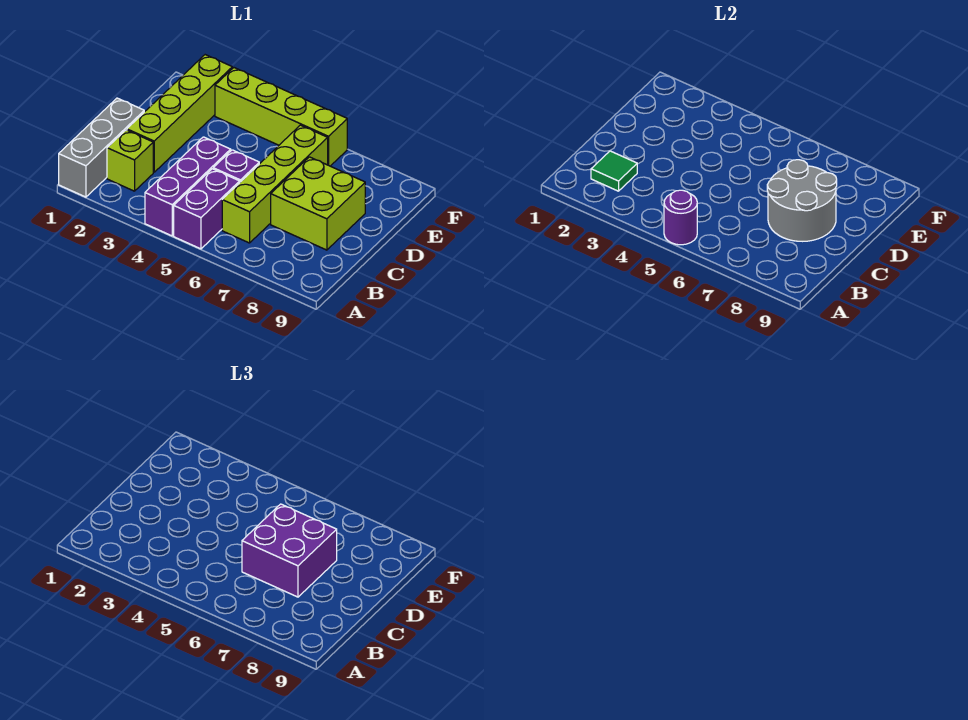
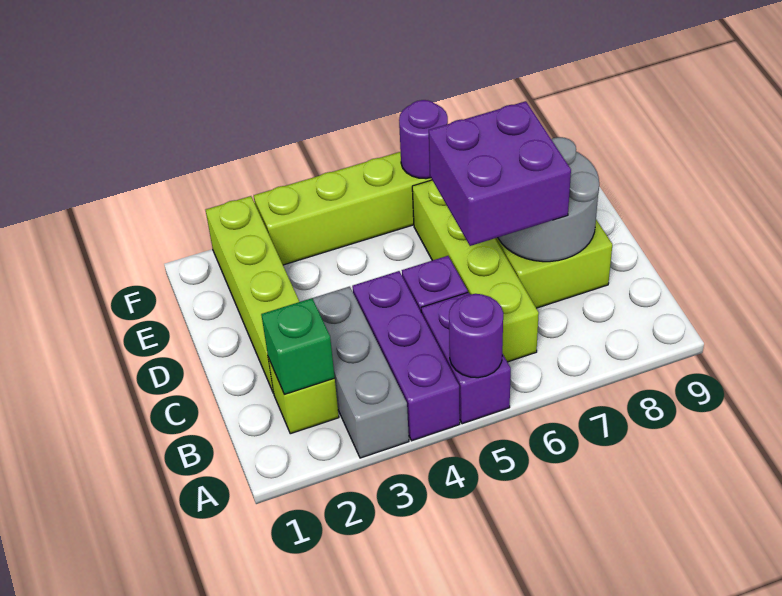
grey 1x3 brick [59,98,144,197] -> grey 1x3 brick moved to [313,287,409,458]
green 1x1 tile [591,151,637,191] -> green 1x1 brick [261,298,335,394]
none -> purple 1x1 round brick [399,100,448,179]

